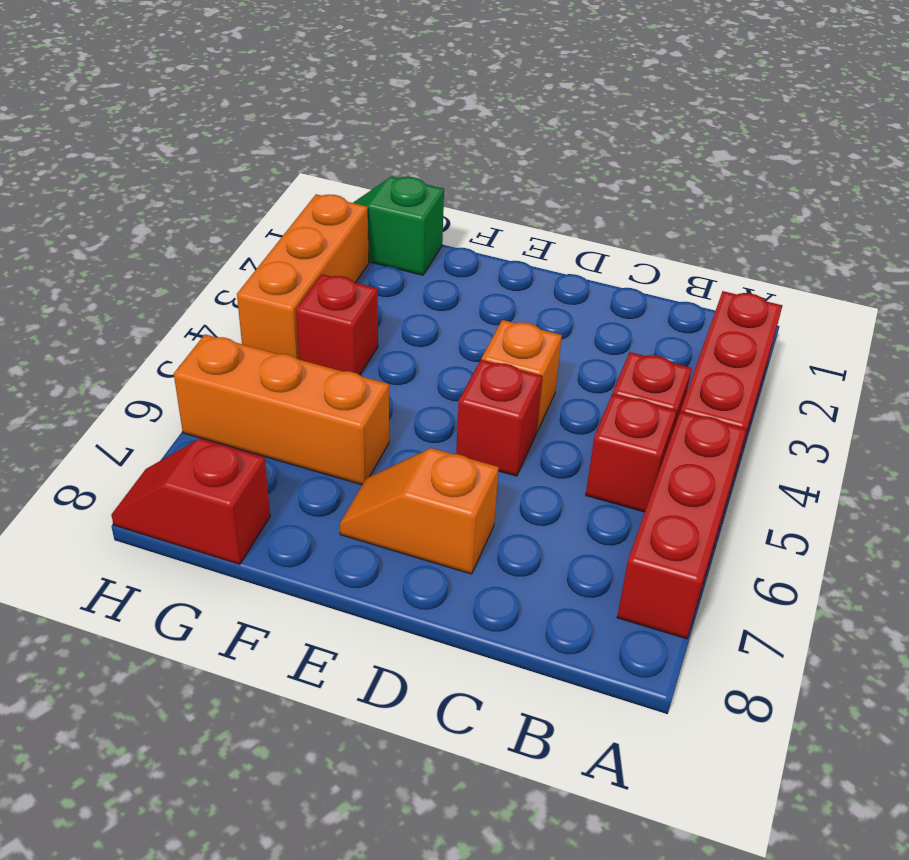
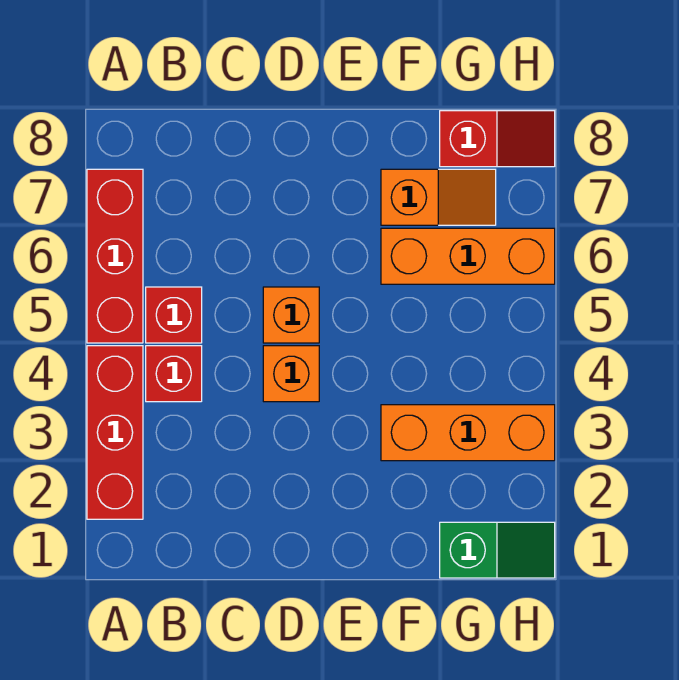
red 1x1 brick [456,360,542,476] -> orange 1x1 brick [263,287,319,343]
orange 1x2 slope [340,448,499,574] -> orange 1x2 slope moved to [381,169,496,225]
red 1x1 brick [296,274,378,375] -> none
orange 1x3 brick [237,194,369,359] -> orange 1x3 brick turned to [381,405,555,461]

